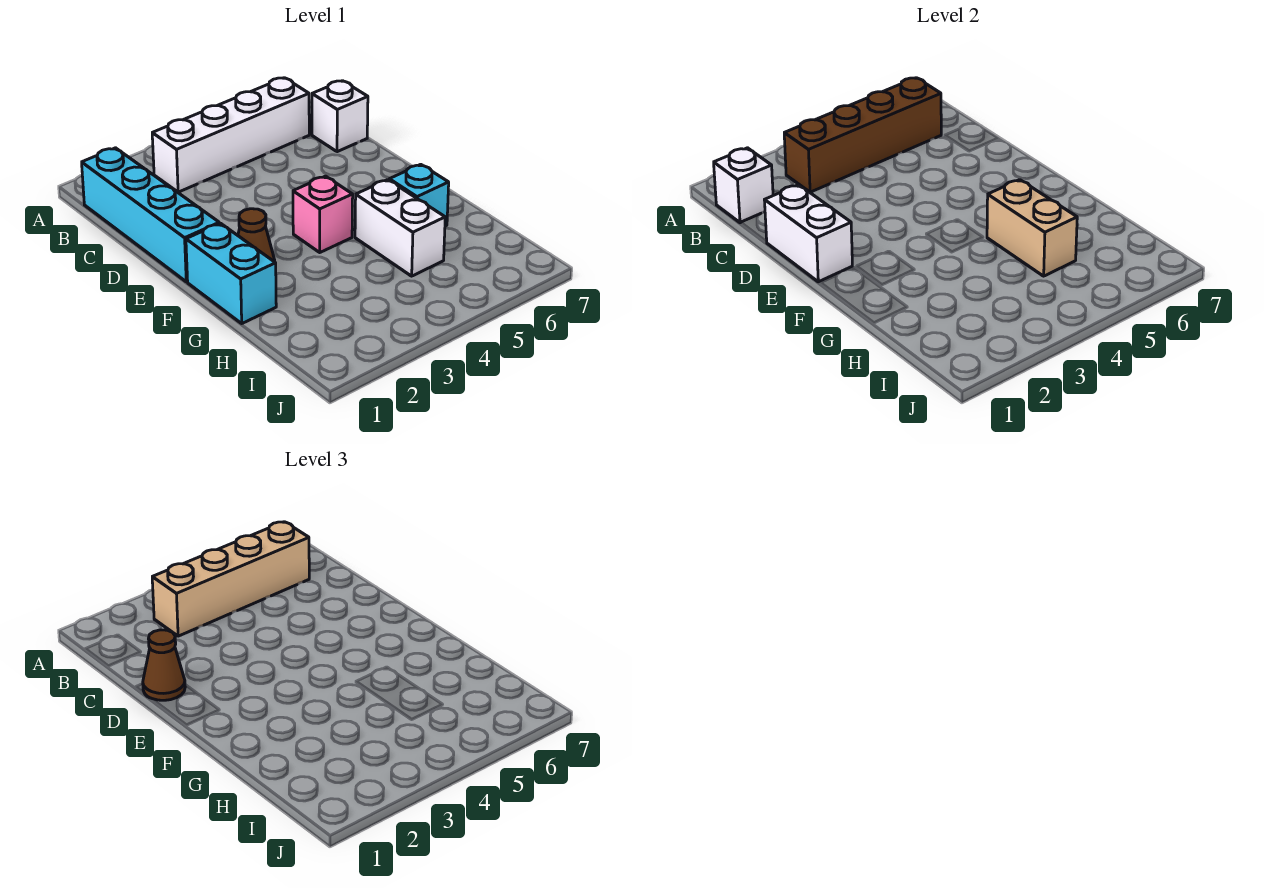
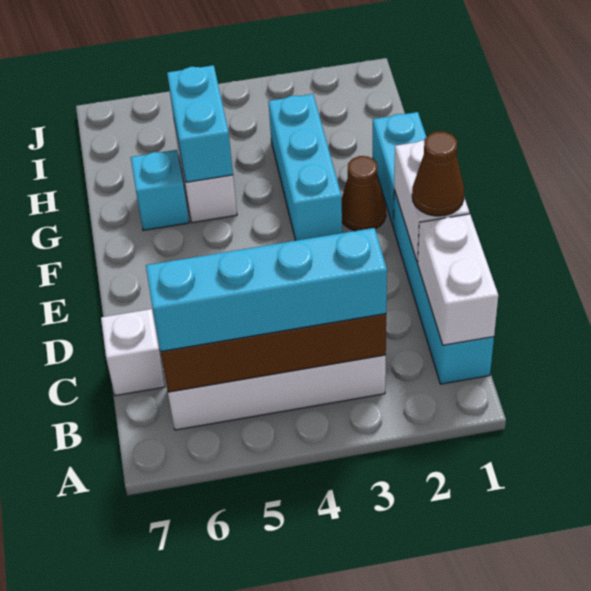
white 1x1 brick [714,148,773,223] -> white 1x2 brick [418,214,498,345]
tan 1x4 brick [152,522,309,636] -> cyan 1x4 brick [146,228,387,352]
none -> cyan 1x3 brick [268,94,342,241]
pink 1x1 brick [293,176,353,252] -> none
tan 1x2 brick [987,180,1077,276] -> cyan 1x2 brick [167,65,233,182]

